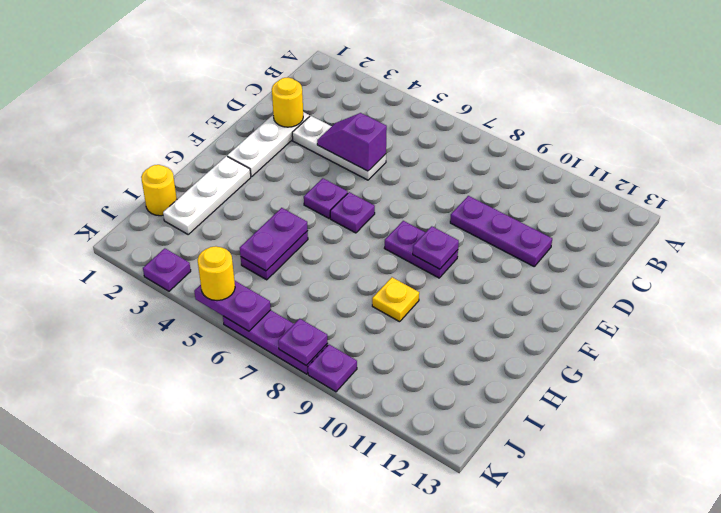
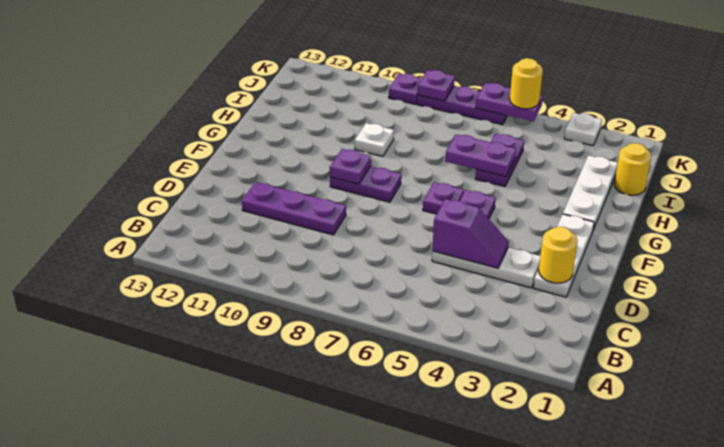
purple 1x2 plate [240,208,308,271] -> purple 1x2 plate turned to [445,134,516,176]
yellow 1x1 plate [372,277,419,322] -> white 1x1 plate [355,123,394,156]
purple 1x1 plate [143,248,191,291] -> white 1x1 plate [564,113,602,146]

